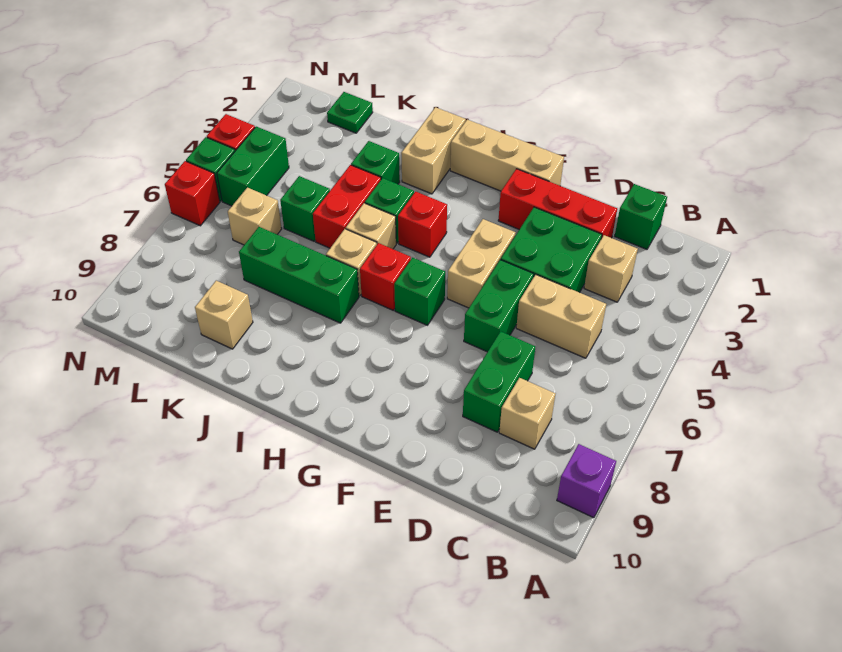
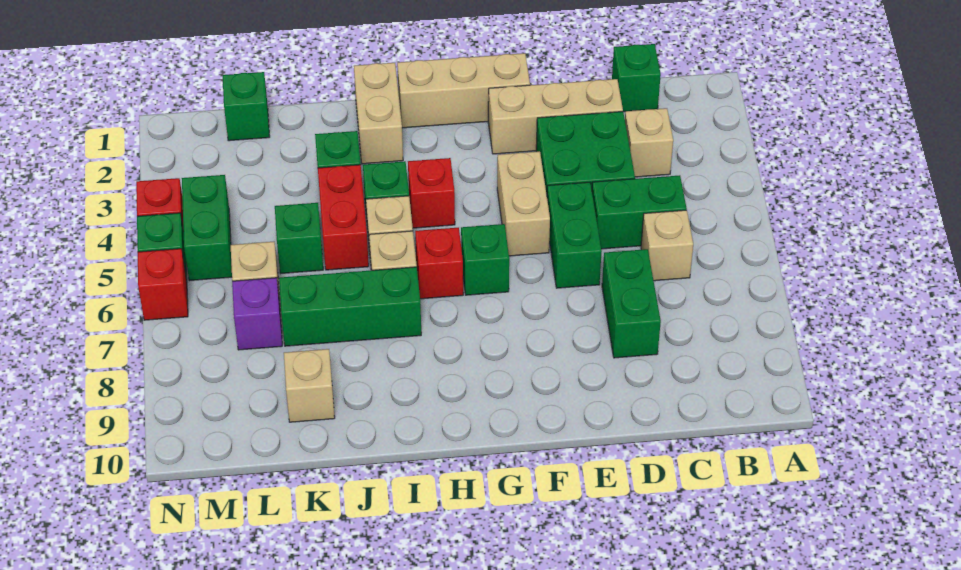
purple 1x1 brick [557,444,616,518] -> purple 1x1 brick moved to [232,278,282,350]
tan 1x2 brick [516,275,606,358] -> green 1x2 brick [592,175,687,249]
tan 1x1 brick [499,378,555,449] -> tan 1x1 brick moved to [641,210,693,281]
red 1x3 brick [498,169,617,239] -> tan 1x3 brick [488,79,623,154]
green 1x1 plate [327,92,373,133] -> green 1x1 brick [223,72,270,141]

